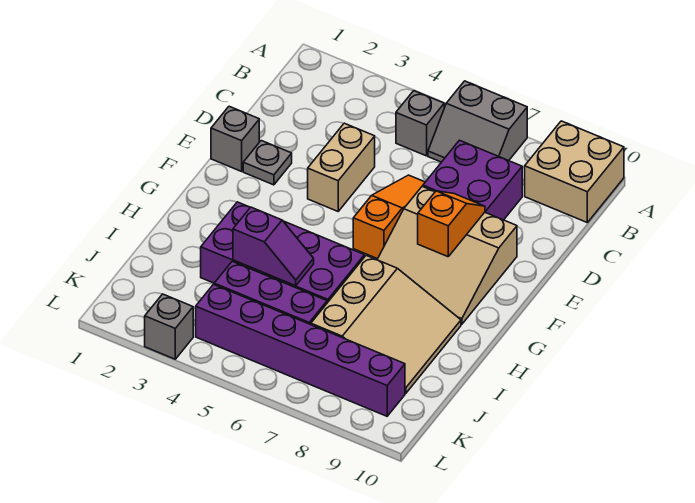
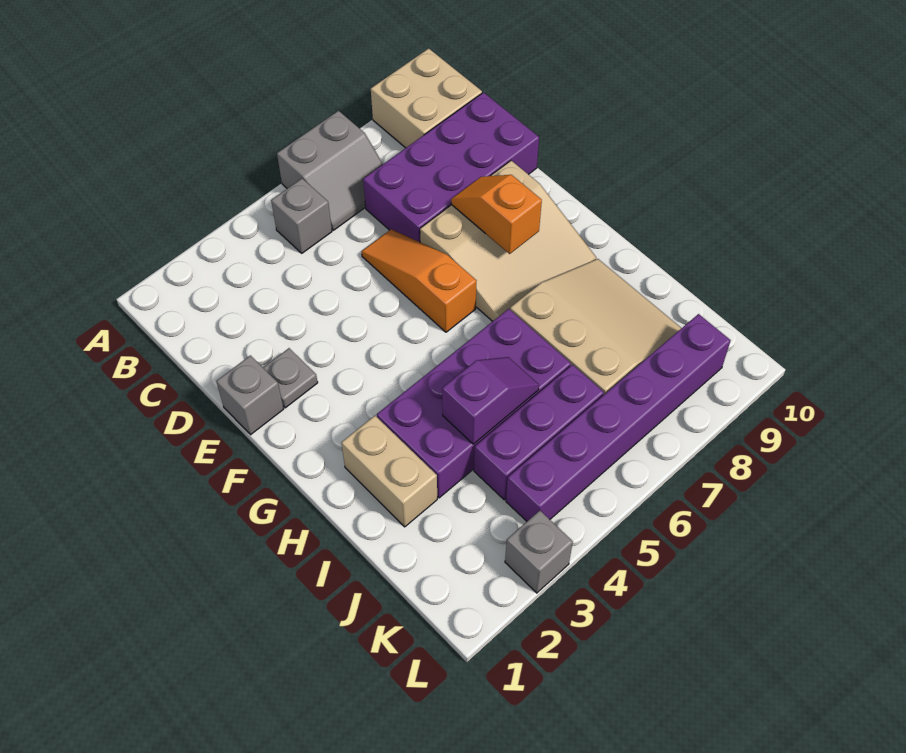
purple 2x2 brick [423,140,522,220] -> purple 2x4 brick [363,92,539,242]
tan 1x2 brick [308,123,375,211] -> tan 1x2 brick moved to [341,416,437,527]

